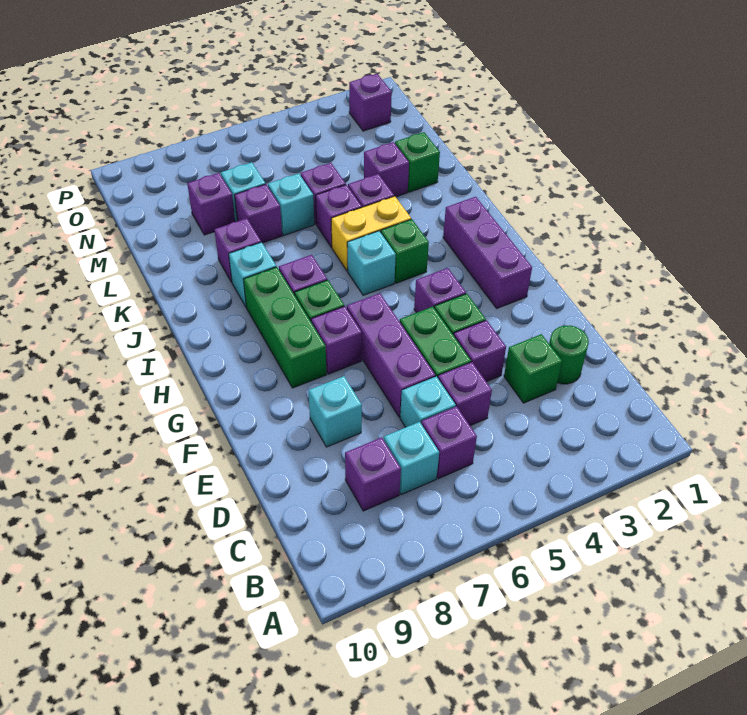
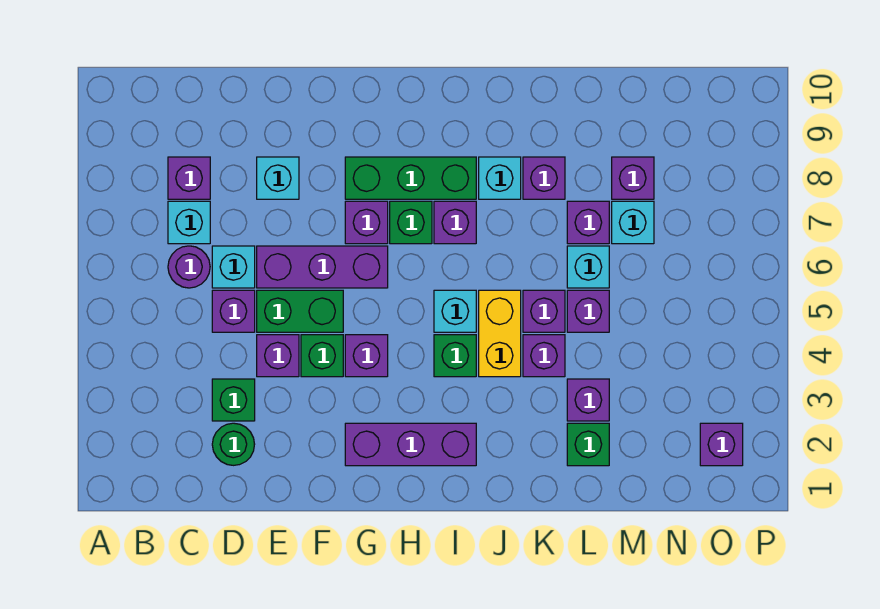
purple 1x1 brick [421,406,477,479] -> purple 1x1 round brick [168,246,210,288]

